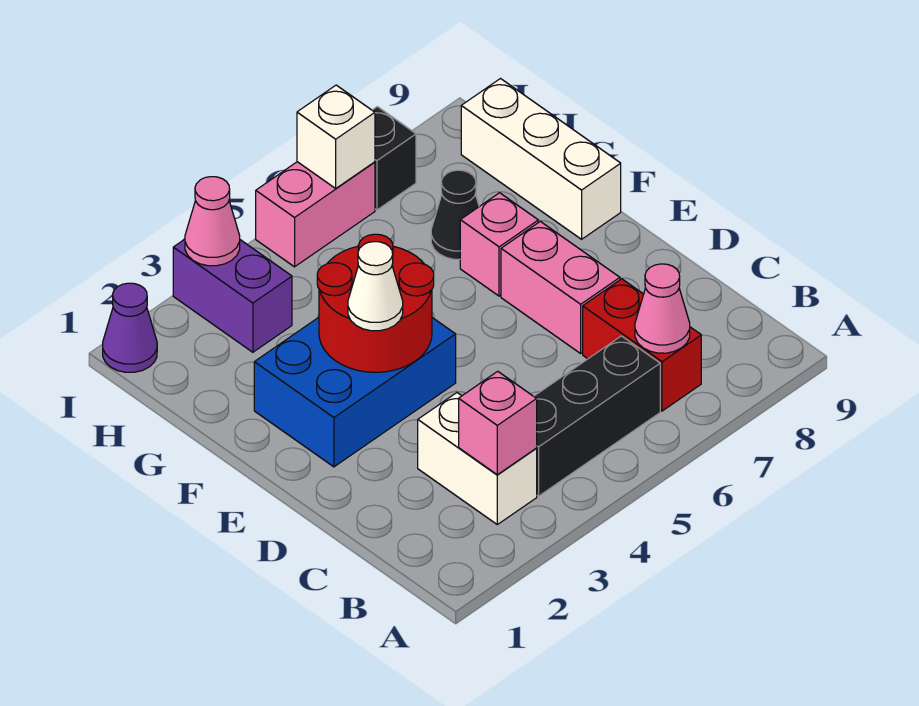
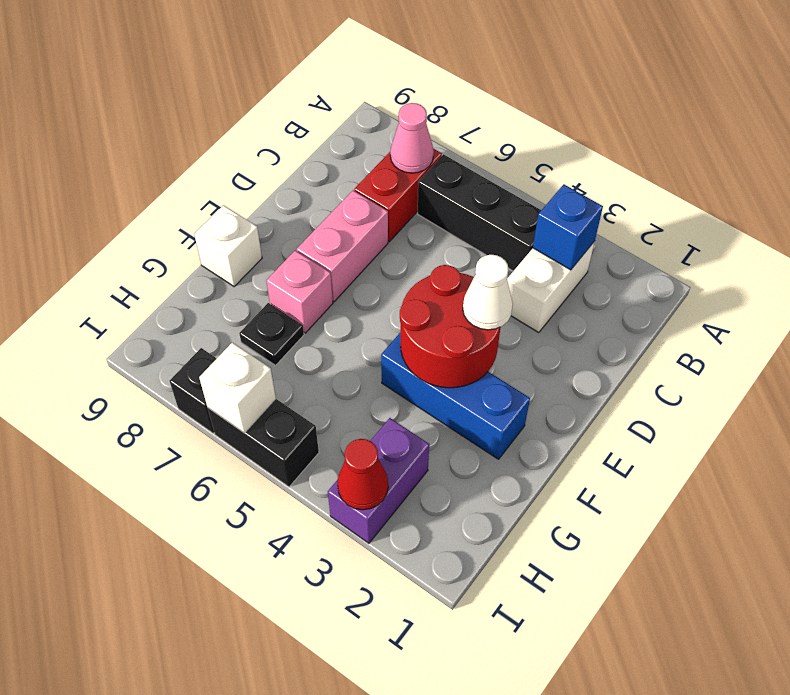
pink 1x1 brick [459,371,537,475] -> blue 1x1 brick [533,185,603,270]
blue 2x3 brick [254,317,456,467] -> blue 1x3 brick [381,332,530,459]
white 1x3 brick [461,79,621,239] -> white 1x1 brick [194,205,262,286]
black 1x1 cone [431,170,479,259] -> black 1x1 plate [239,303,304,365]
purple 1x1 cone [103,283,157,372] -> none
pink 1x1 cone [185,177,240,266] -> red 1x1 cone [337,439,388,510]
pink 1x2 brick [256,162,375,267] -> black 1x2 brick [208,399,319,487]

